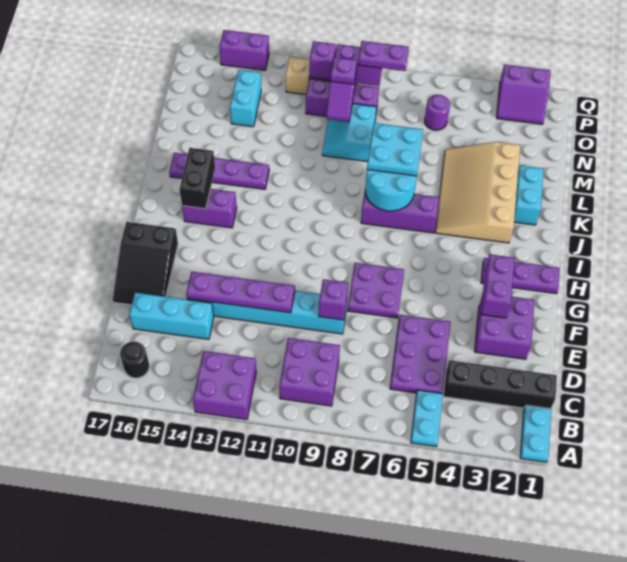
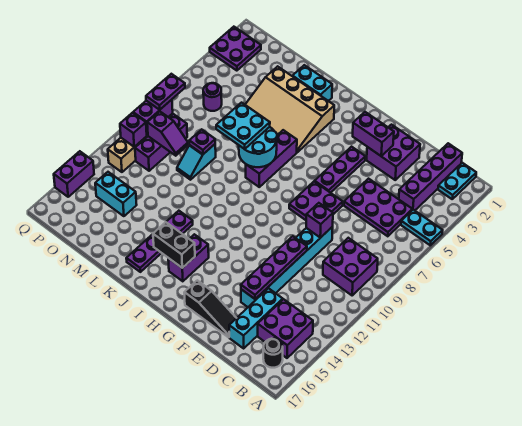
cyan 1x2 plate [520,405,551,462] -> cyan 1x2 plate turned to [438,163,476,199]
purple 2x2 brick [193,351,256,419] -> purple 2x2 brick moved to [258,299,313,358]
black 1x4 brick [443,360,557,409] -> purple 1x4 brick [399,143,462,210]
black 2x3 slope [113,222,178,305] -> black 1x3 slope [184,280,236,337]
purple 1x3 plate [481,258,560,294] -> purple 1x3 plate moved to [315,147,365,193]
cyan 2x2 slope [322,104,376,162] -> cyan 1x2 slope [177,144,216,180]
purple 1x1 plate [330,57,357,84] -> purple 1x1 plate moved to [189,129,215,154]
purple 2x2 slope [497,65,550,124] -> purple 2x2 plate [210,27,261,71]

